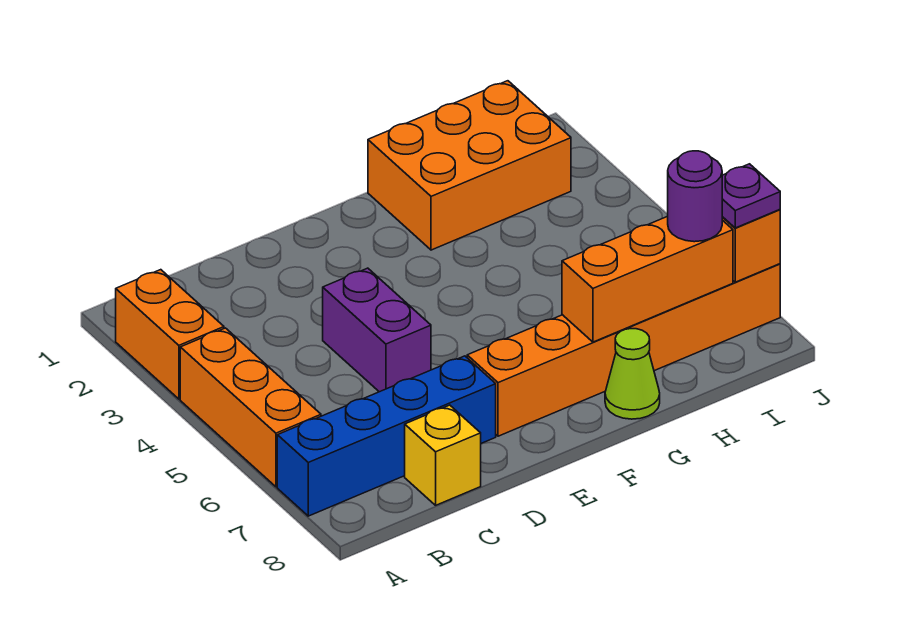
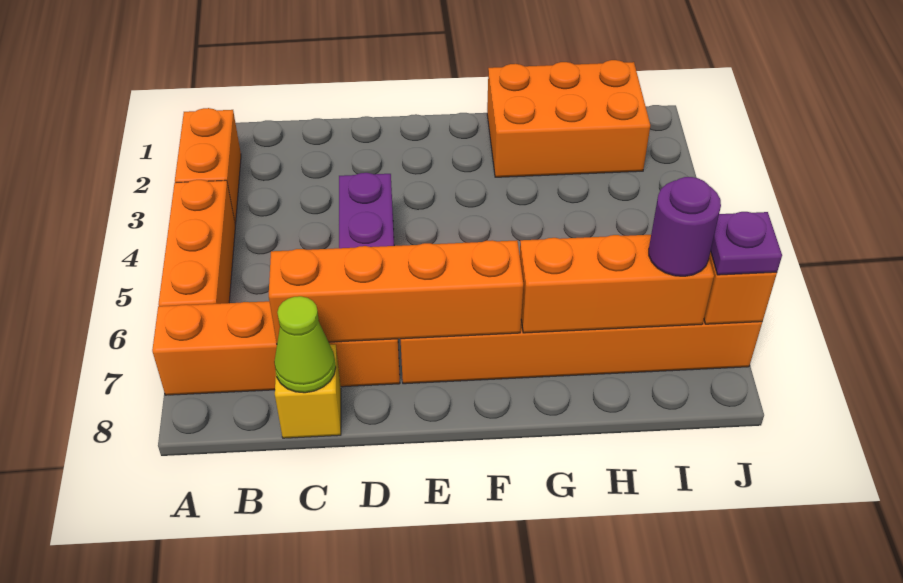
blue 1x4 brick [277,356,496,516] -> orange 1x4 brick [152,301,400,395]
none -> orange 1x4 brick [269,240,523,343]
lime 1x1 cone [605,329,660,419] -> lime 1x1 cone moved to [274,296,336,393]

